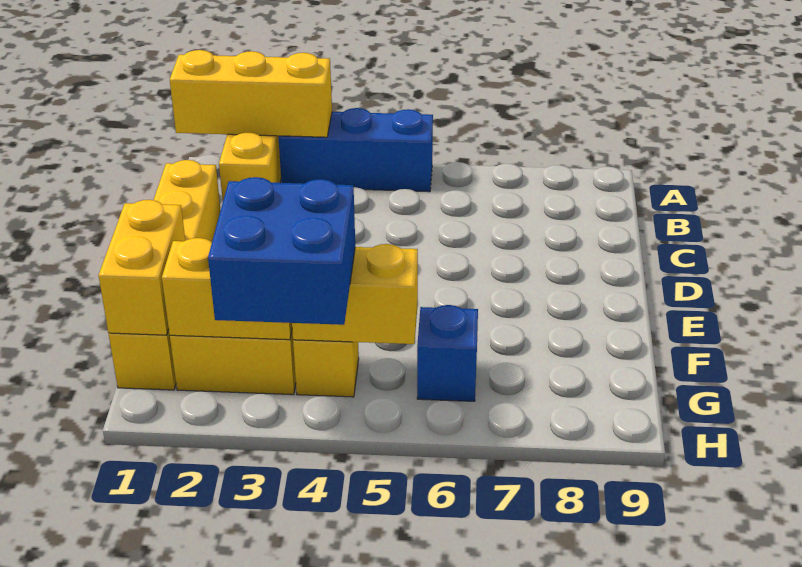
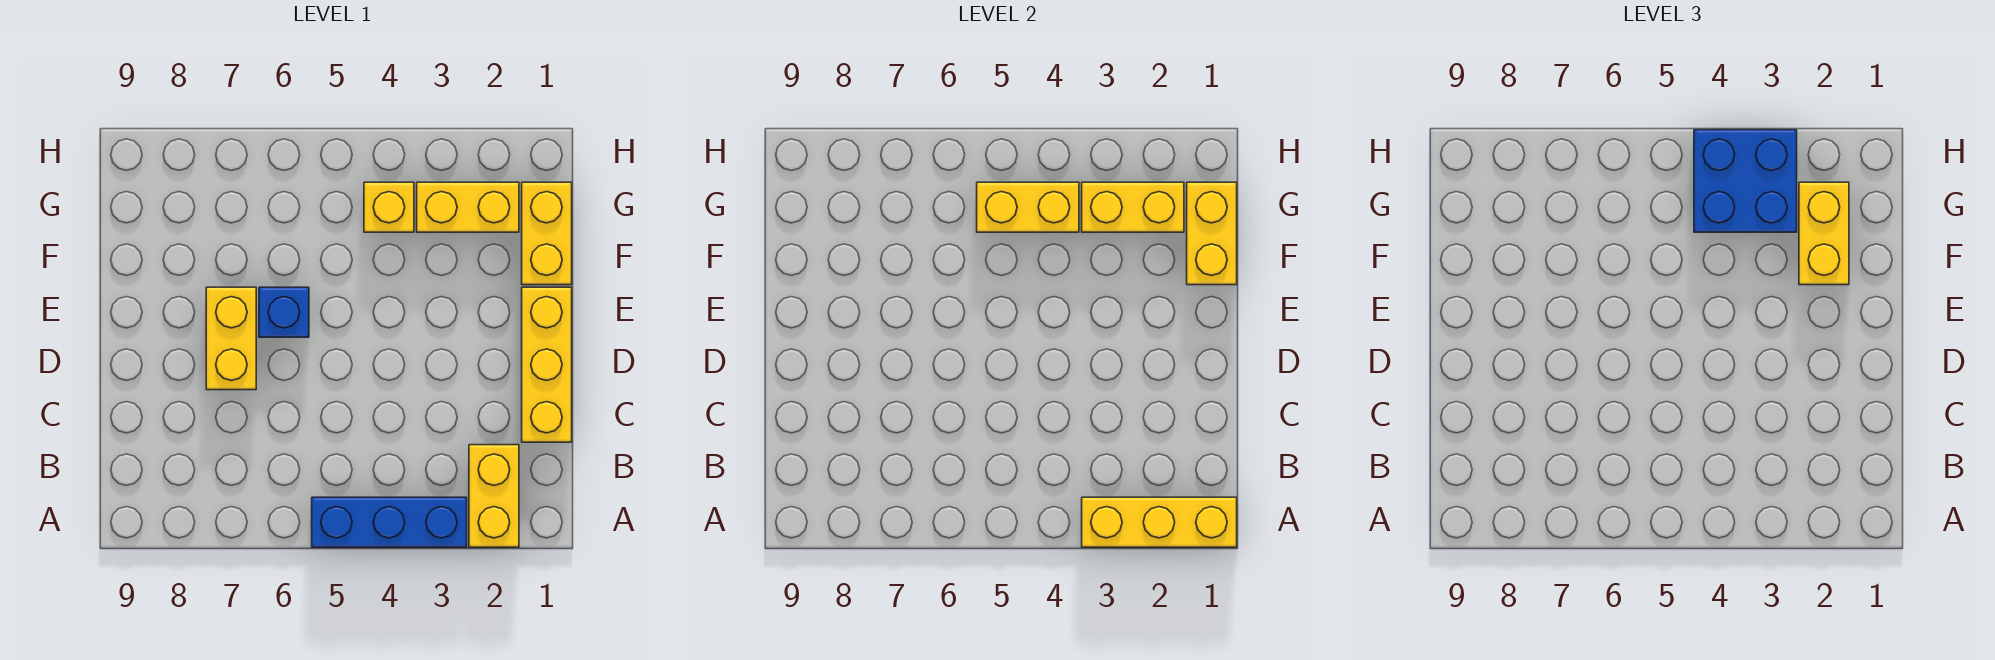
none -> yellow 1x2 brick [206,287,256,390]
none -> yellow 1x2 brick [1799,182,1849,285]
blue 1x1 brick [417,305,478,401] -> blue 1x1 brick moved to [259,287,309,337]

